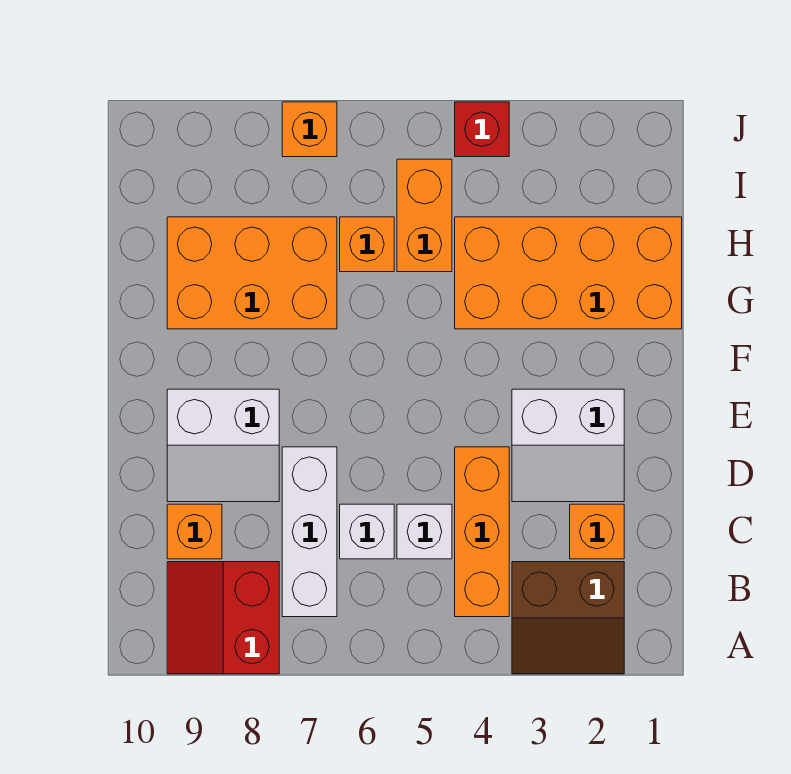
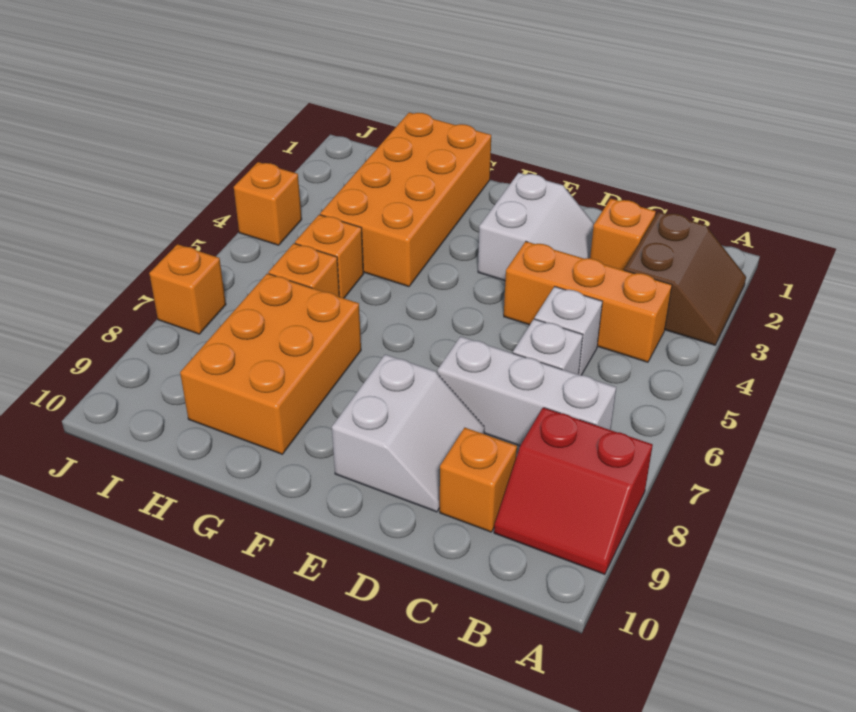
orange 1x2 brick [397,159,452,272] -> orange 1x1 brick [295,215,364,298]
red 1x1 brick [455,102,509,157] -> orange 1x1 brick [234,162,302,245]

